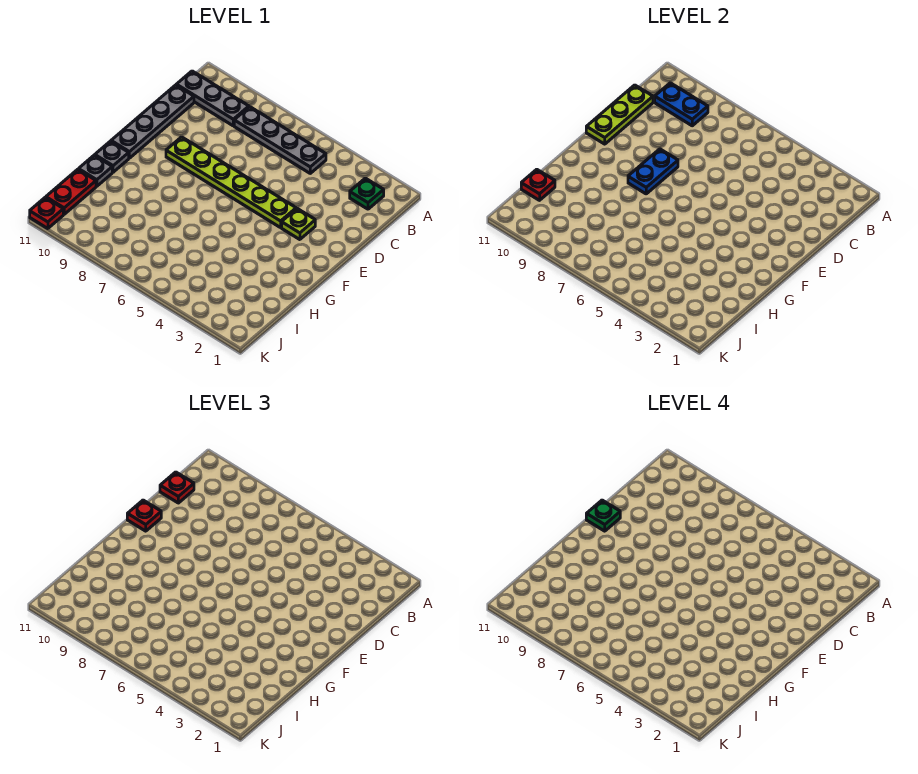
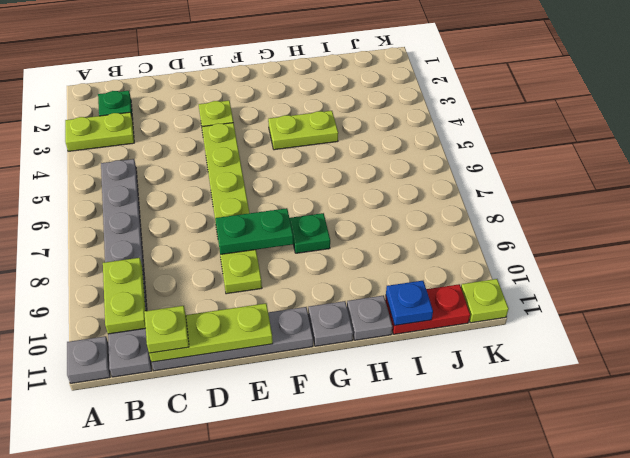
none -> lime 1x2 plate [65,112,134,151]
none -> grey 1x1 plate [67,336,110,383]
blue 1x2 plate [655,83,708,126] -> lime 1x2 plate [103,258,146,334]
red 1x1 plate [160,472,194,503] -> lime 1x1 plate [144,306,189,353]
blue 1x2 plate [628,149,678,194] -> green 1x2 plate [215,208,293,254]
red 1x1 plate [127,500,161,531] -> none
green 1x1 plate [586,500,620,531] -> green 1x1 plate moved to [290,213,330,253]
none -> lime 1x2 plate [268,111,338,150]
red 1x1 plate [521,169,555,200] -> blue 1x1 plate [386,281,433,326]
red 1x1 plate [30,198,63,229] -> lime 1x1 plate [461,279,509,323]

